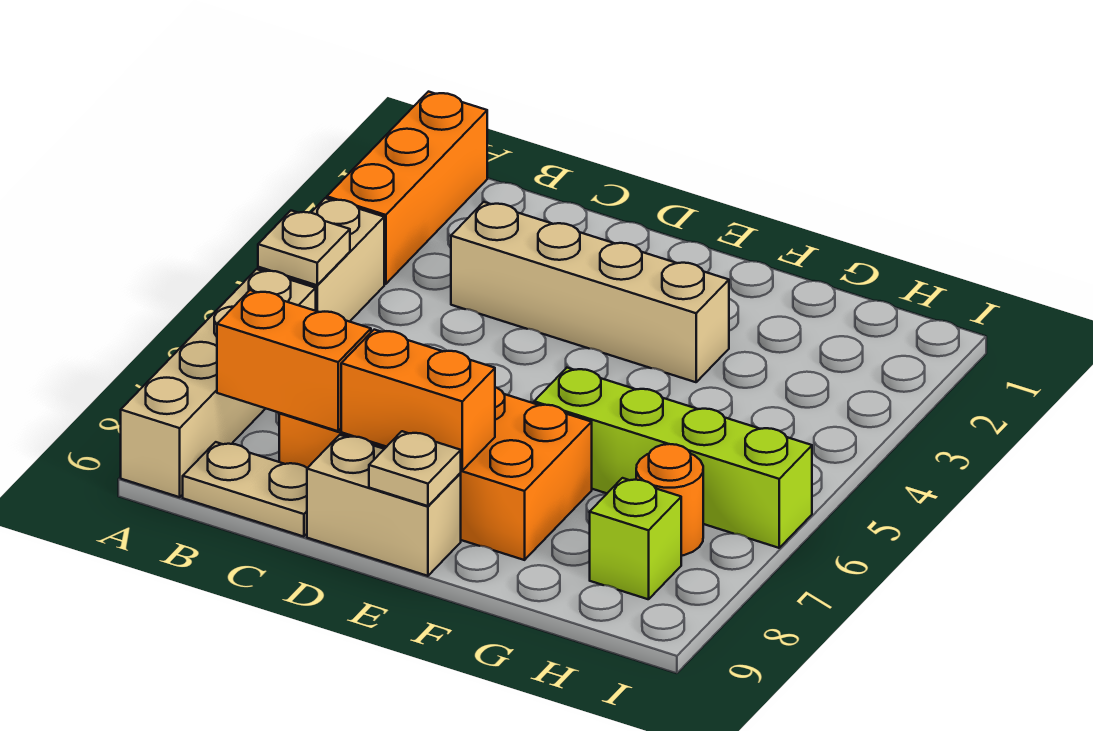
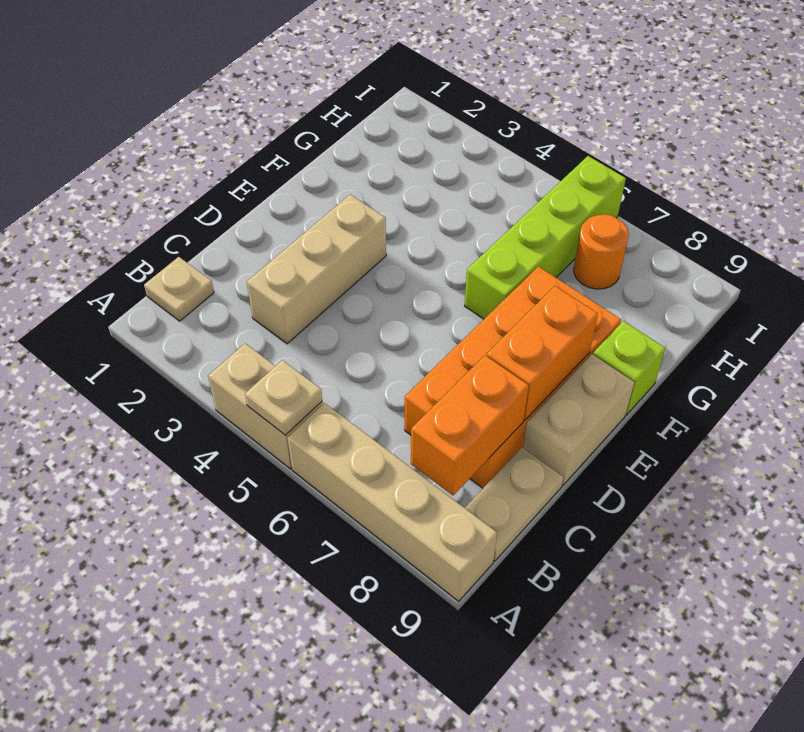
orange 1x3 brick [327,92,487,284] -> none
tan 1x4 brick [451,202,729,382] -> tan 1x3 brick [247,195,386,344]
tan 1x1 plate [369,431,461,506] -> tan 1x1 plate moved to [144,257,214,321]
lime 1x1 brick [590,478,681,599] -> lime 1x1 brick moved to [593,321,665,415]

